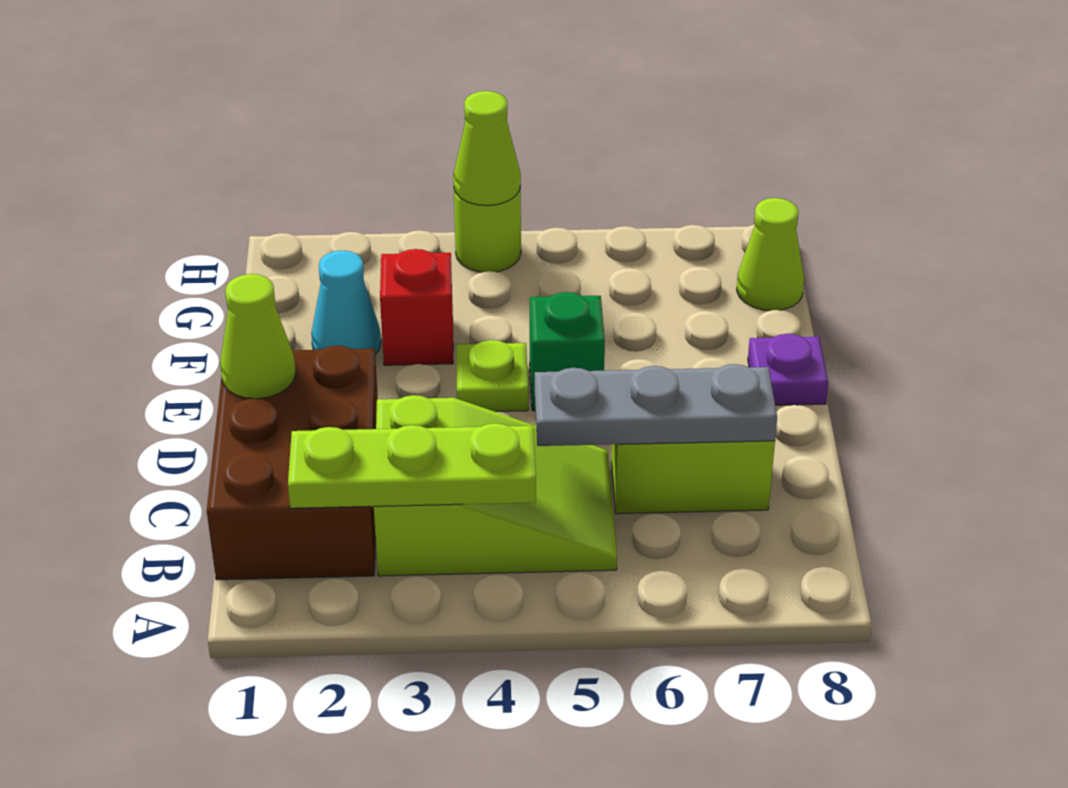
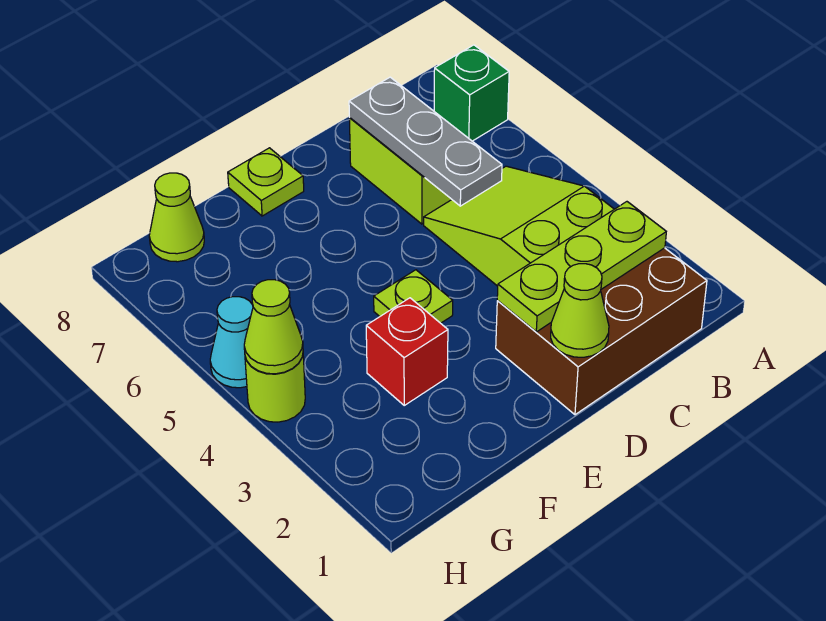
lime 1x3 plate [288,423,536,508] -> lime 1x3 plate turned to [497,202,666,332]
green 1x1 brick [530,292,605,411] -> green 1x1 brick moved to [434,45,509,141]
purple 1x1 plate [748,334,828,405] -> lime 1x1 plate [228,148,304,216]
cyan 1x1 cone [311,251,381,355] -> cyan 1x1 cone moved to [210,297,253,388]

